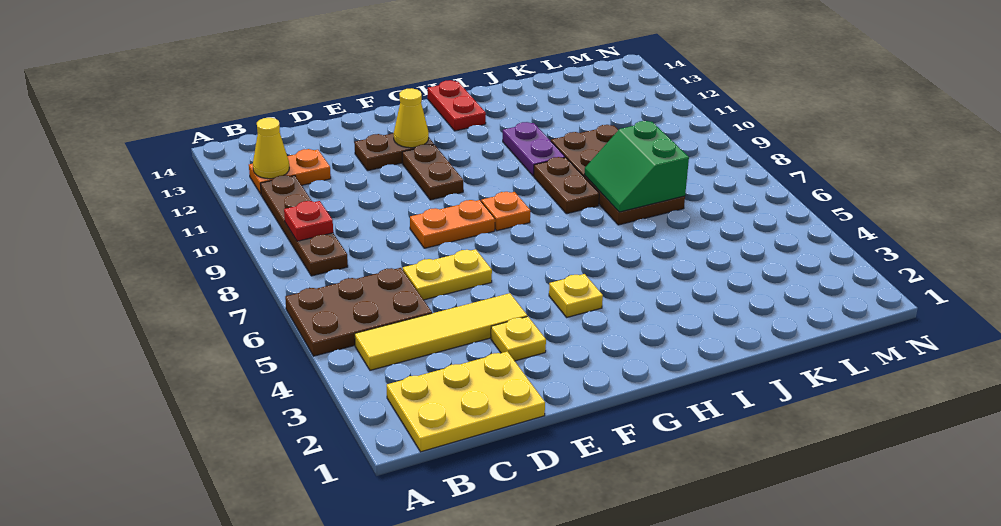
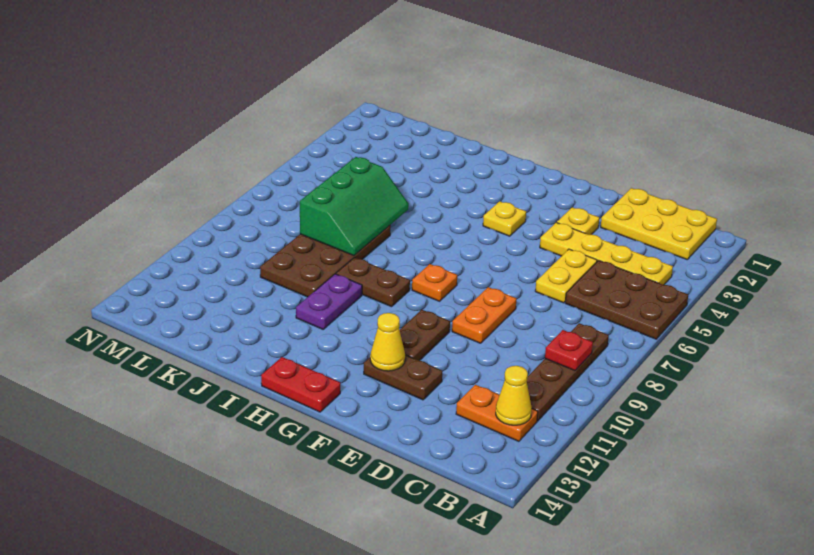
yellow 1x4 tile [355,293,527,370] -> yellow 1x4 plate [540,223,673,285]
yellow 1x2 plate [403,249,492,300] -> yellow 1x2 plate turned to [535,249,597,303]
orange 1x2 plate [410,200,495,248] -> orange 1x2 plate turned to [452,287,516,343]
red 1x2 plate [428,80,486,131] -> red 1x2 plate turned to [261,357,340,412]
brown 1x2 plate [534,157,599,214] -> brown 1x2 plate turned to [336,258,410,307]
green 2x2 slope [584,121,689,212] -> green 2x3 slope [300,157,409,256]

